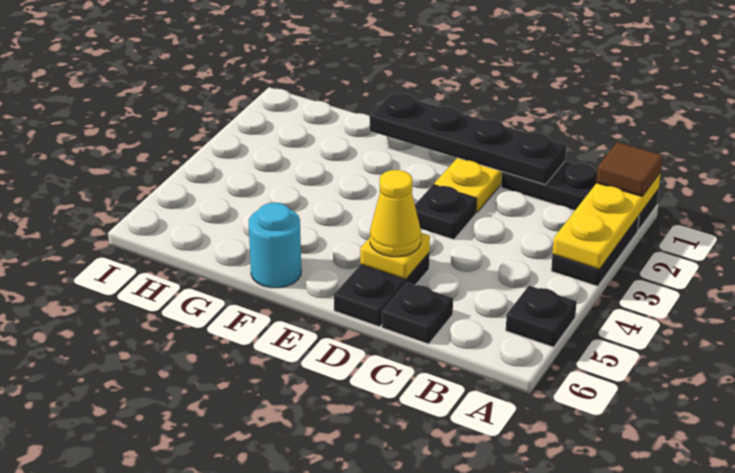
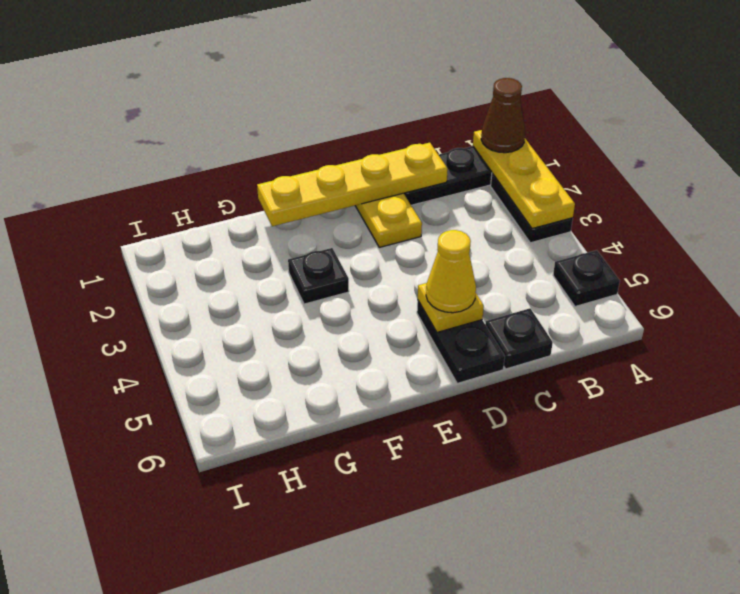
brown 1x1 tile [596,142,662,196] -> brown 1x1 cone [481,78,525,153]
black 1x4 plate [370,93,566,185] -> yellow 1x4 plate [257,143,448,226]
black 1x1 plate [415,185,476,240] -> black 1x1 plate moved to [288,248,349,304]
cyan 1x1 round brick [249,203,301,288] -> none

